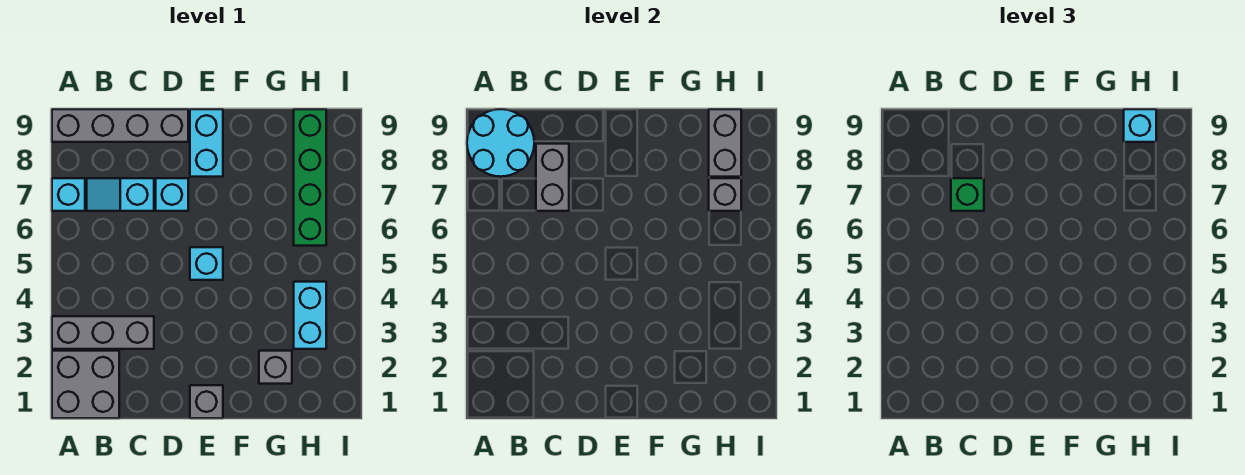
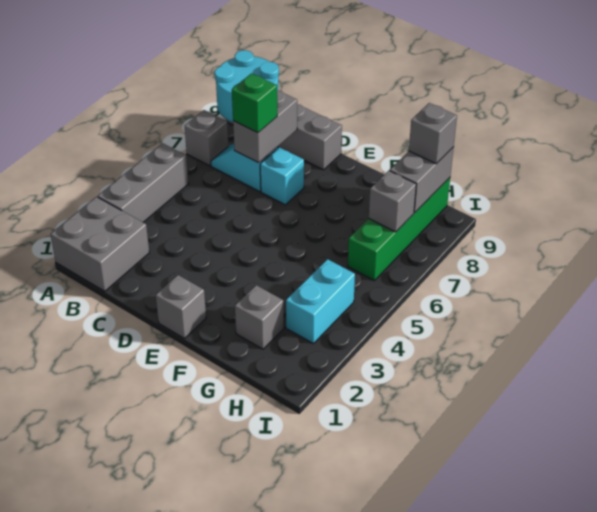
grey 1x3 brick [52,316,154,349] -> grey 1x3 brick turned to [98,143,188,222]
cyan 1x1 brick [52,178,85,211] -> grey 1x1 brick [185,110,228,166]
cyan 1x1 brick [190,247,223,280] -> none
cyan 1x2 brick [190,109,223,177] -> none
cyan 1x1 brick [1124,109,1156,142] -> grey 1x1 brick [409,103,457,164]

